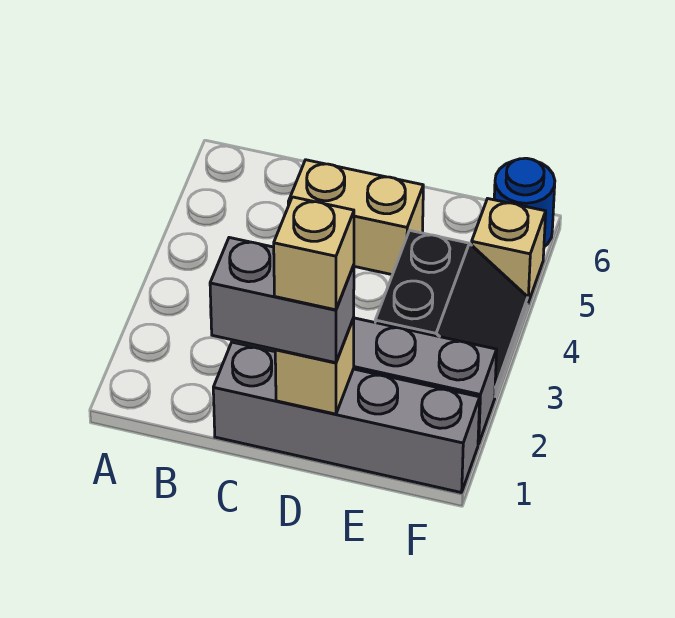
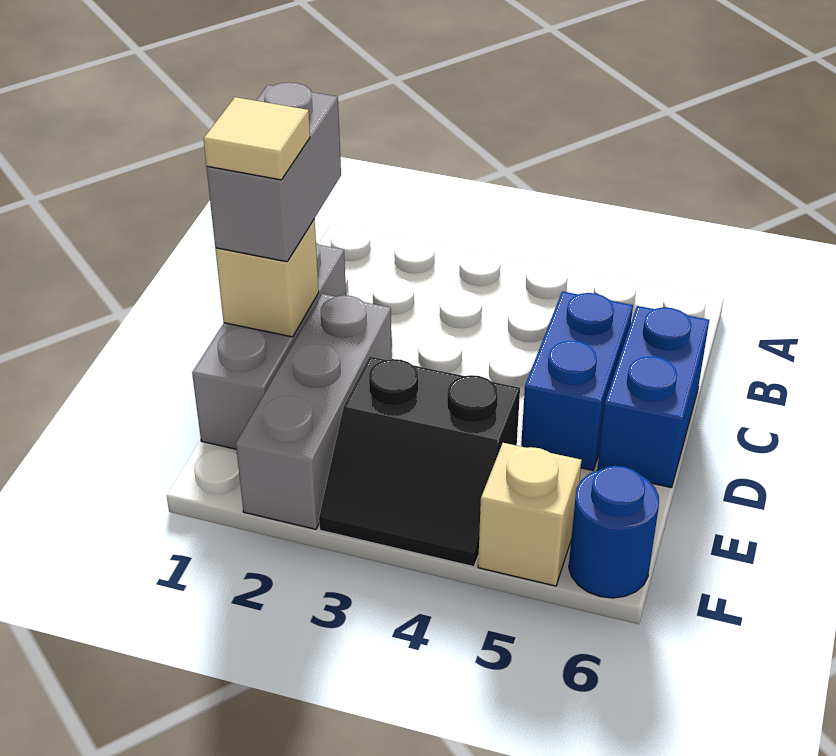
grey 1x4 brick [213,342,480,493] -> grey 1x3 brick [192,243,346,449]
tan 1x2 brick [288,160,423,275] -> blue 1x2 brick [521,291,633,470]
none -> blue 1x2 brick [597,306,709,488]
tan 1x1 brick [274,197,354,310] -> tan 1x1 tile [203,97,310,180]

